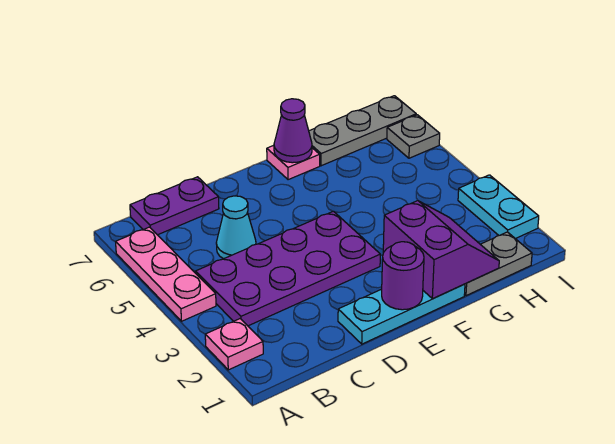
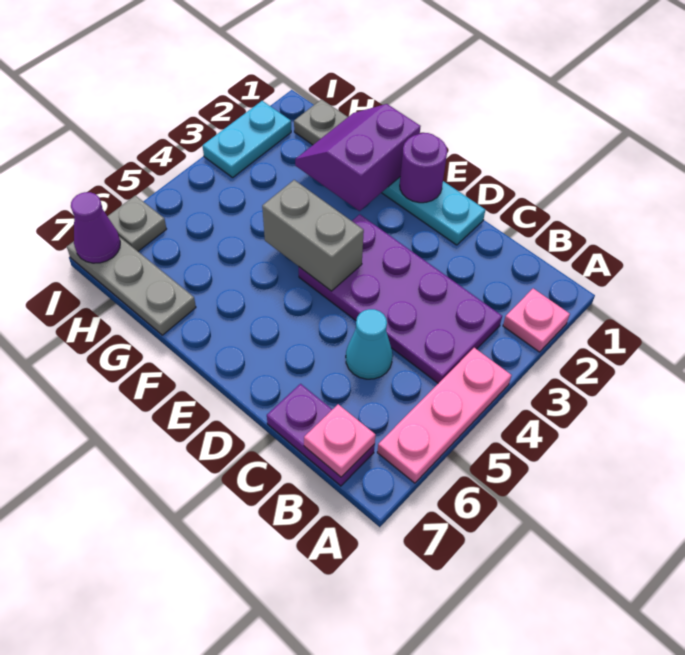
none -> grey 1x2 brick [262,180,364,291]
pink 1x1 plate [267,145,320,180] -> pink 1x1 plate moved to [304,404,376,477]
purple 1x1 cone [274,99,312,163] -> purple 1x1 cone moved to [71,192,120,263]

